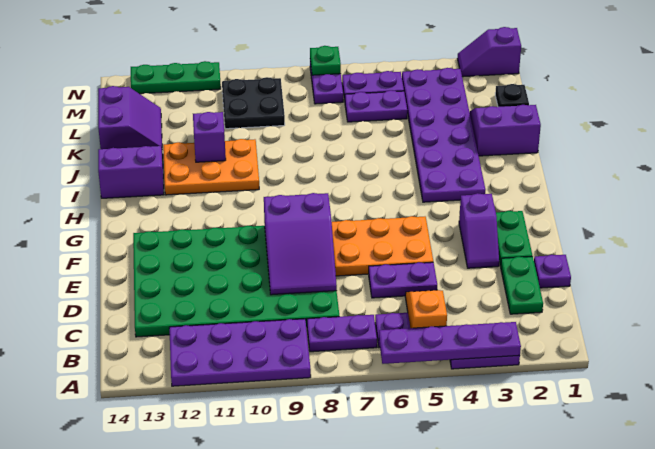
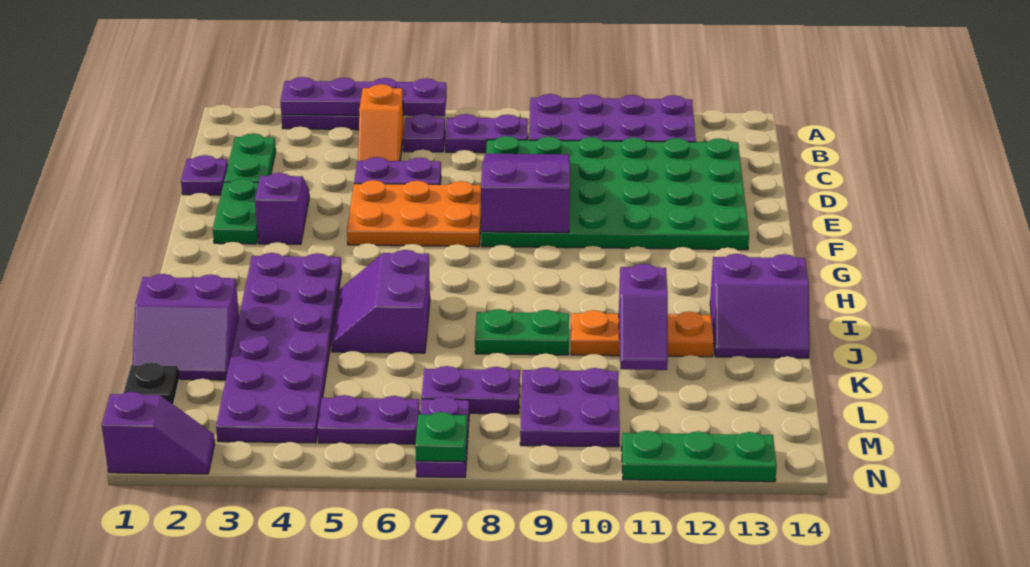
orange 2x3 plate [163,139,259,195] -> orange 1x3 plate [571,310,714,357]
none -> green 1x2 plate [475,309,569,355]
purple 2x2 slope [98,86,162,149] -> purple 2x2 slope moved to [331,250,430,353]
purple 1x2 plate [345,90,407,122] -> purple 1x2 plate moved to [422,366,520,414]
black 2x2 plate [222,77,285,129] -> purple 2x2 plate [520,367,620,447]

